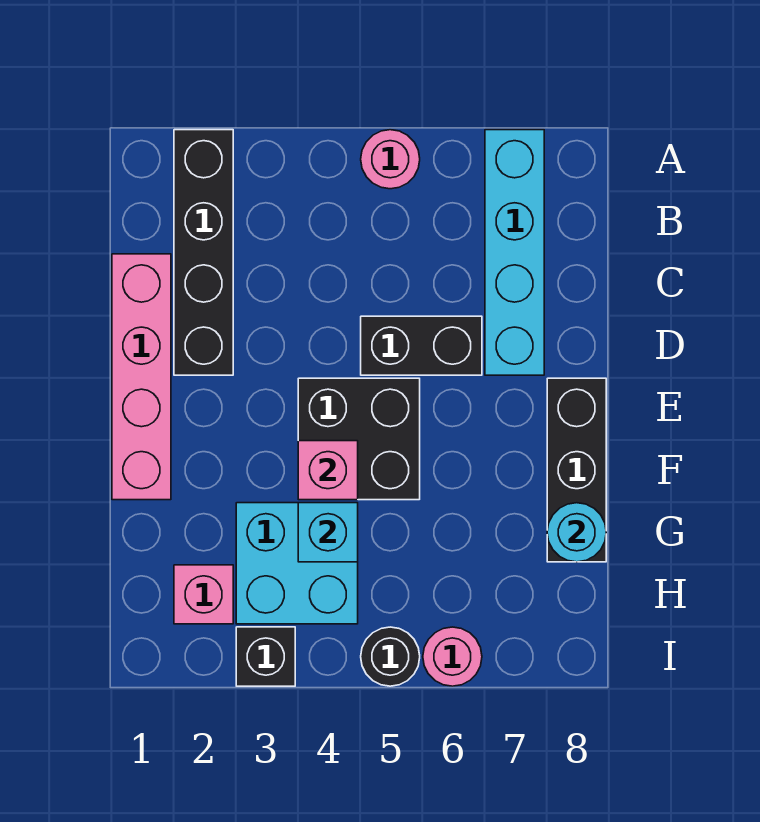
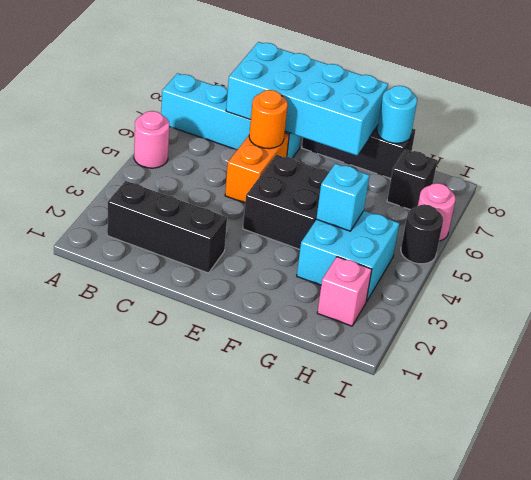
black 1x4 brick [174,130,233,375] -> black 1x3 brick [107,181,227,273]
pink 1x4 brick [112,254,171,500] -> none
none -> cyan 2x4 brick [226,42,388,155]
black 1x2 brick [361,316,482,375] -> orange 1x2 brick [225,133,289,203]
none -> orange 1x1 round brick [249,90,288,149]
pink 1x1 brick [298,441,358,500] -> none
black 1x1 brick [236,627,295,686] -> black 1x1 brick moved to [387,149,437,210]

